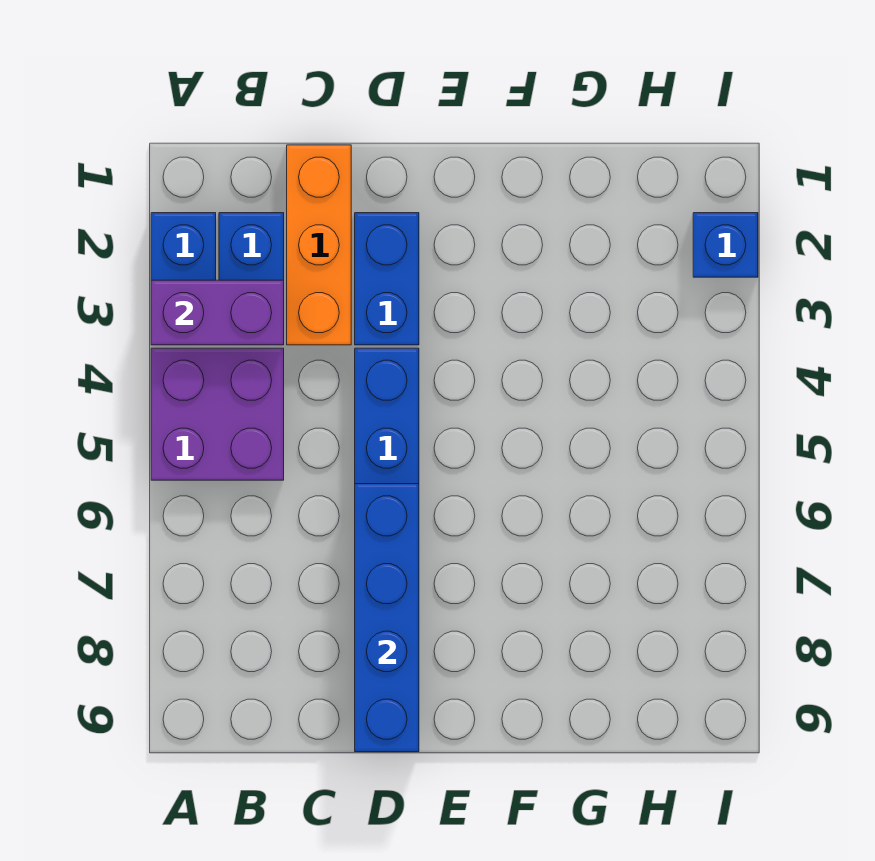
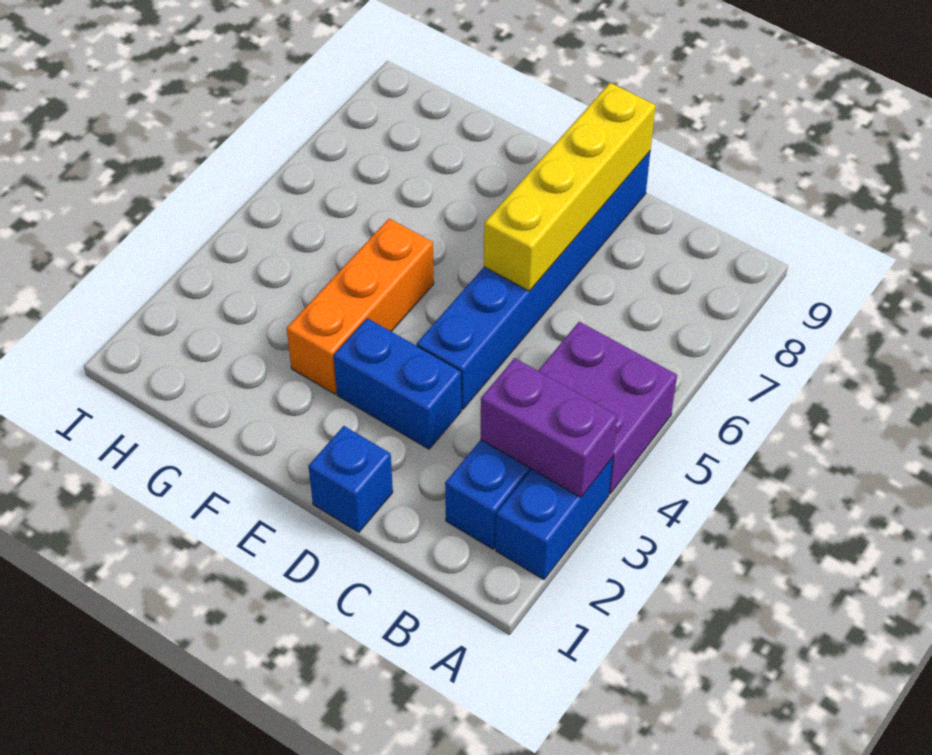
orange 1x3 brick [287,145,351,345] -> orange 1x3 brick moved to [287,219,434,394]
blue 1x2 brick [355,213,419,345] -> blue 1x2 brick turned to [334,318,461,449]
blue 1x4 brick [355,484,419,752] -> yellow 1x4 brick [484,83,656,291]
blue 1x1 brick [693,213,758,277] -> blue 1x1 brick moved to [308,426,393,532]

